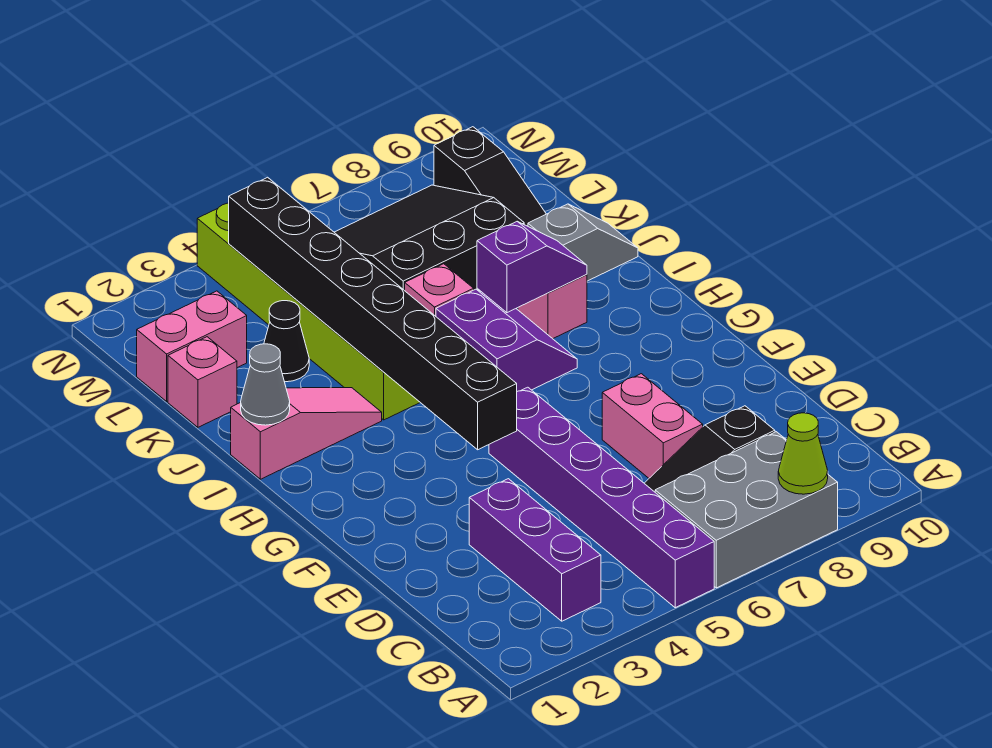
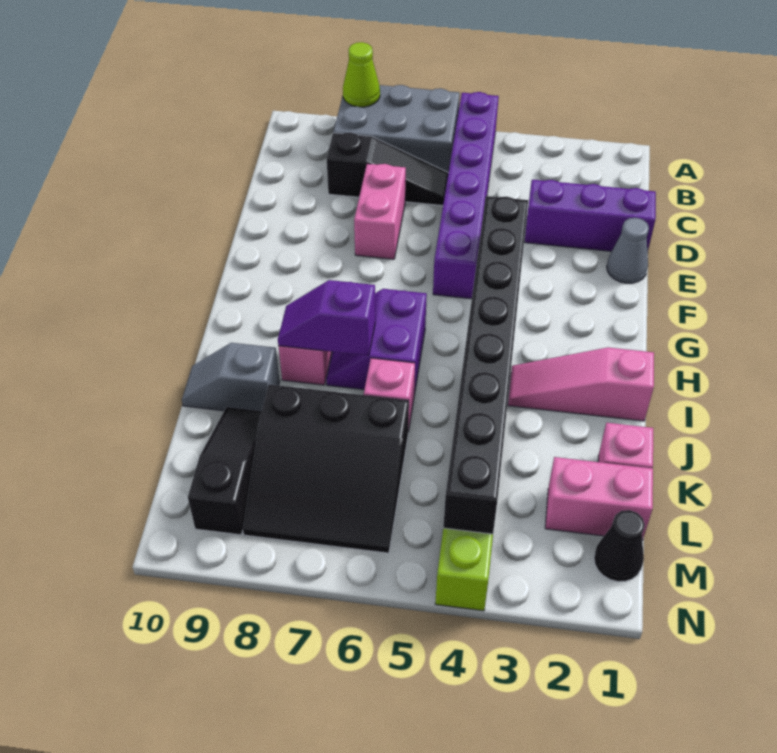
purple 1x3 brick [469,479,601,621] -> purple 1x3 brick turned to [525,180,656,253]
grey 1x1 cone [241,344,290,425] -> grey 1x1 cone moved to [607,218,649,283]
black 1x1 cone [264,301,309,382] -> black 1x1 cone moved to [594,510,645,582]

